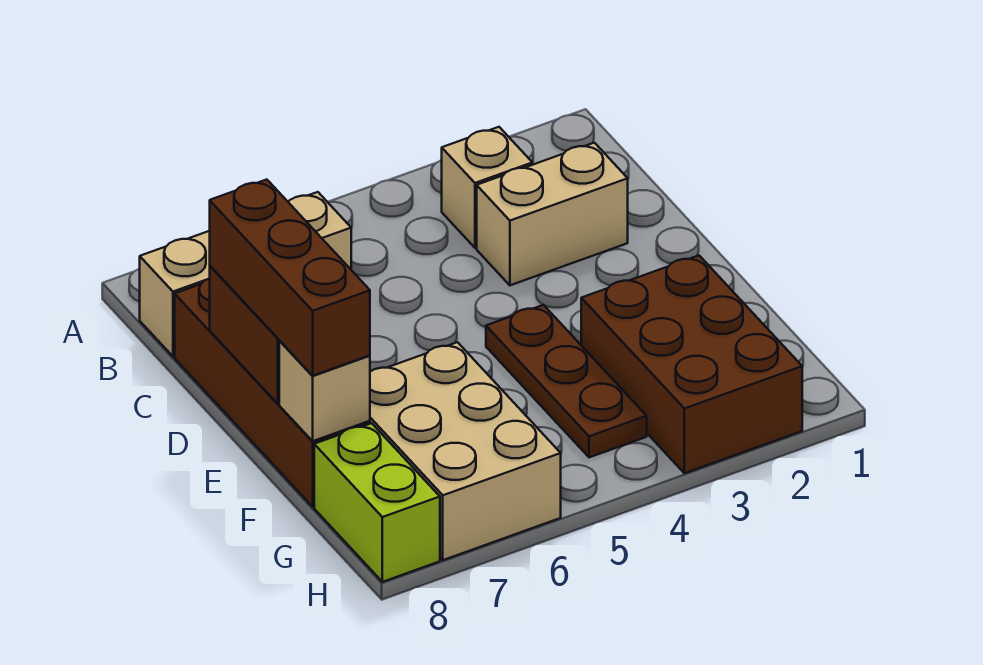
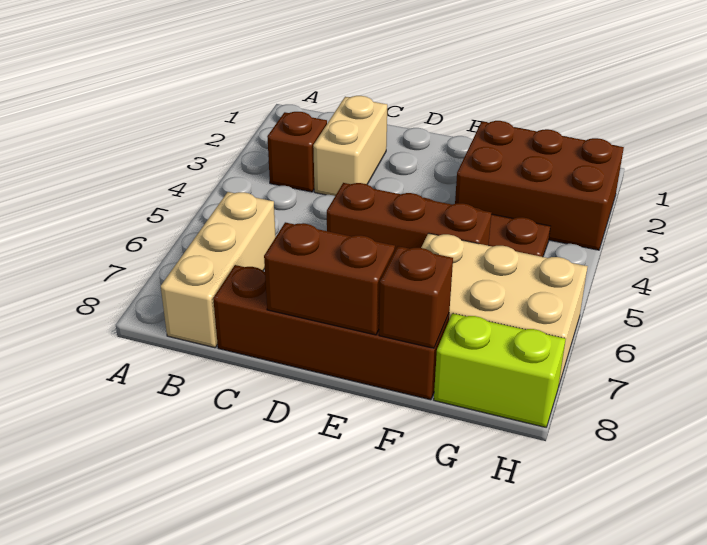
tan 1x1 brick [442,127,532,248] -> brown 1x1 brick [267,112,327,192]
brown 1x3 brick [210,180,370,376] -> brown 1x3 brick moved to [327,183,492,250]
tan 1x1 brick [279,341,370,441] -> brown 1x1 brick [379,246,453,348]

